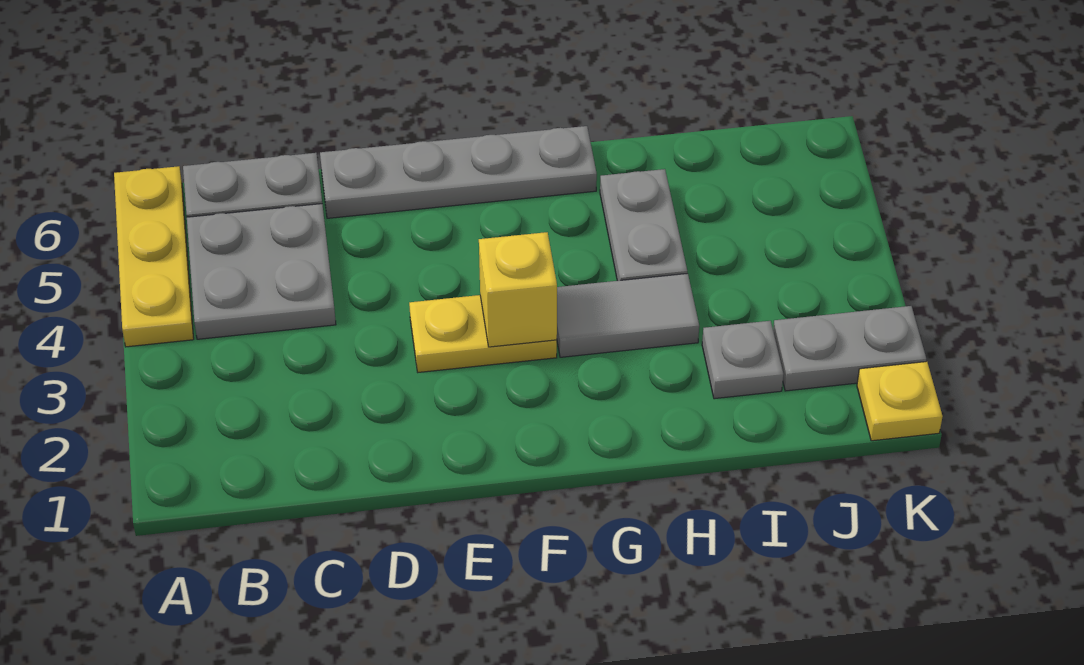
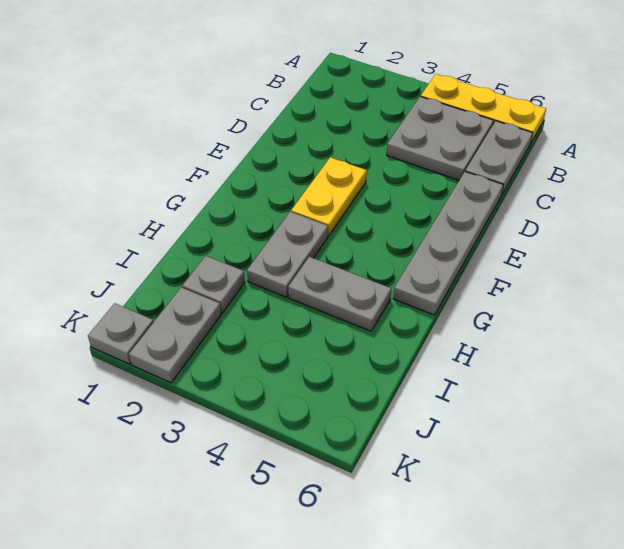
yellow 1x1 brick [479,232,557,347] -> none
grey 1x2 tile [557,273,699,357] -> grey 1x2 plate [247,212,328,297]
yellow 1x1 plate [857,362,943,441] -> grey 1x1 plate [88,303,153,364]

